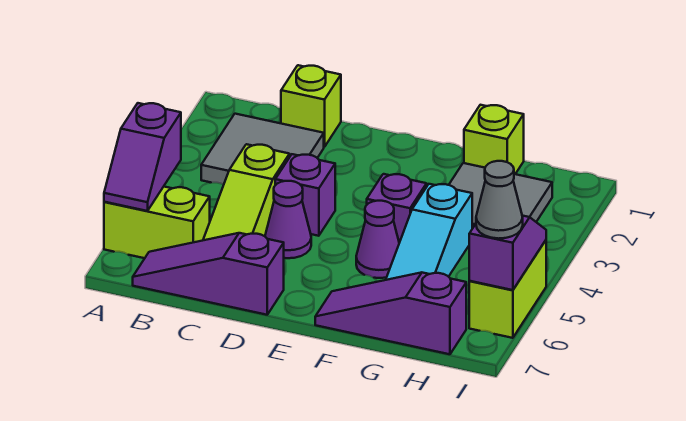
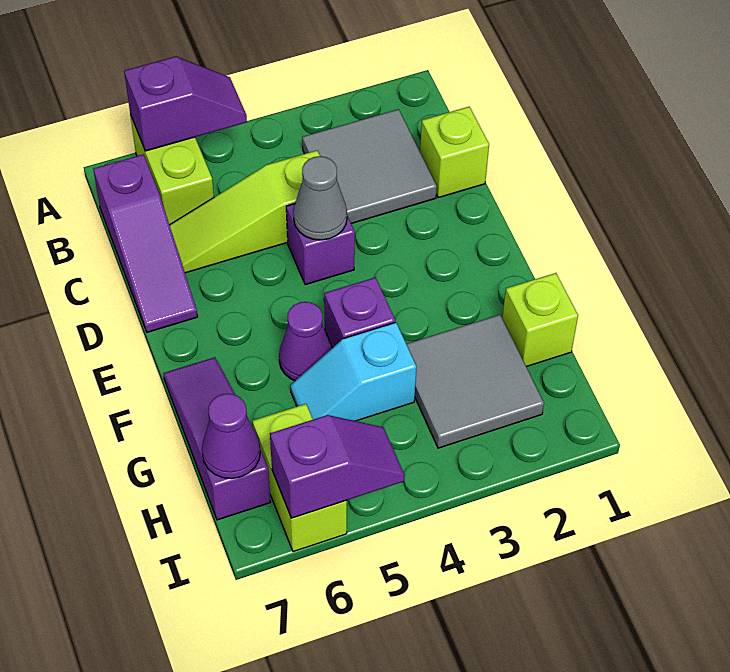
purple 1x2 slope [104,103,181,211] -> purple 1x2 slope turned to [124,57,247,151]
purple 1x3 slope [133,233,284,315] -> purple 1x3 slope turned to [93,155,198,332]
purple 1x1 cone [265,181,311,258] -> purple 1x1 cone moved to [202,394,260,479]
cyan 1x3 slope [386,184,472,280] -> cyan 1x2 slope [290,322,416,421]
lime 1x2 brick [469,240,546,338] -> lime 1x2 brick turned to [252,404,347,552]
grey 1x1 cone [476,161,523,239] -> grey 1x1 cone moved to [293,156,347,240]

